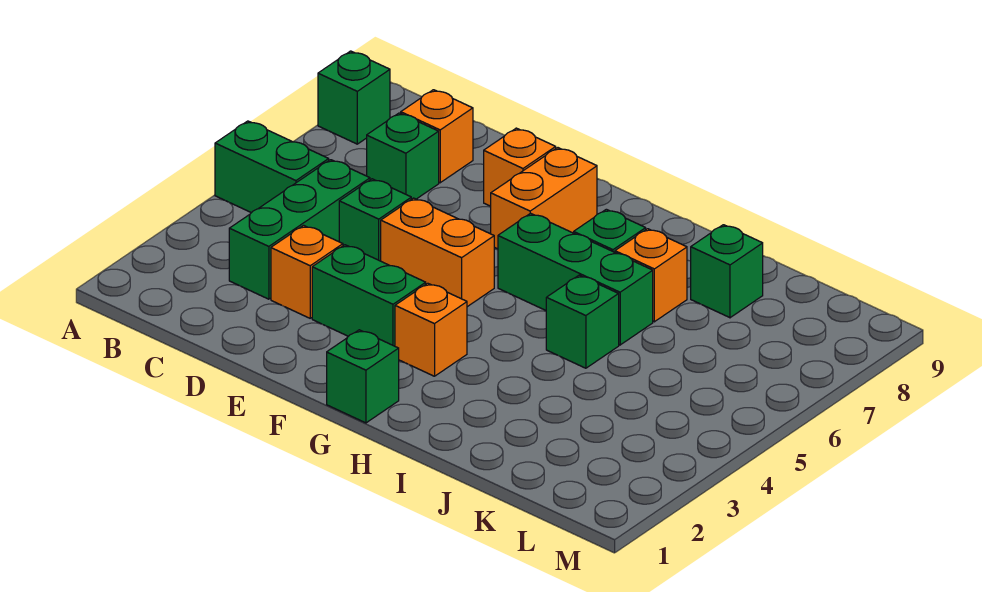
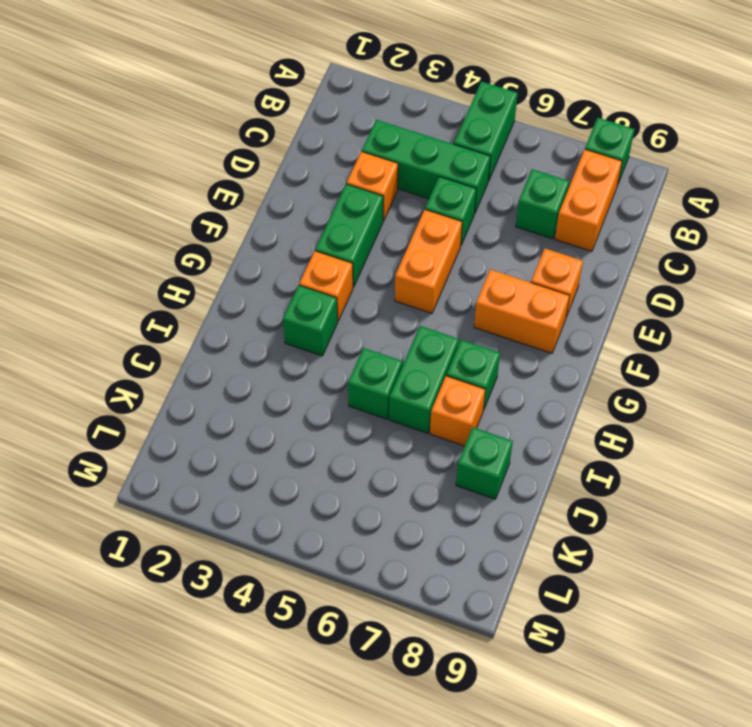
orange 1x1 brick [401,90,473,183] -> orange 1x2 brick [555,149,622,251]
green 1x1 brick [327,330,399,423] -> green 1x1 brick moved to [283,285,338,356]
green 1x3 brick [498,213,653,345] -> green 1x2 brick [389,326,459,433]

